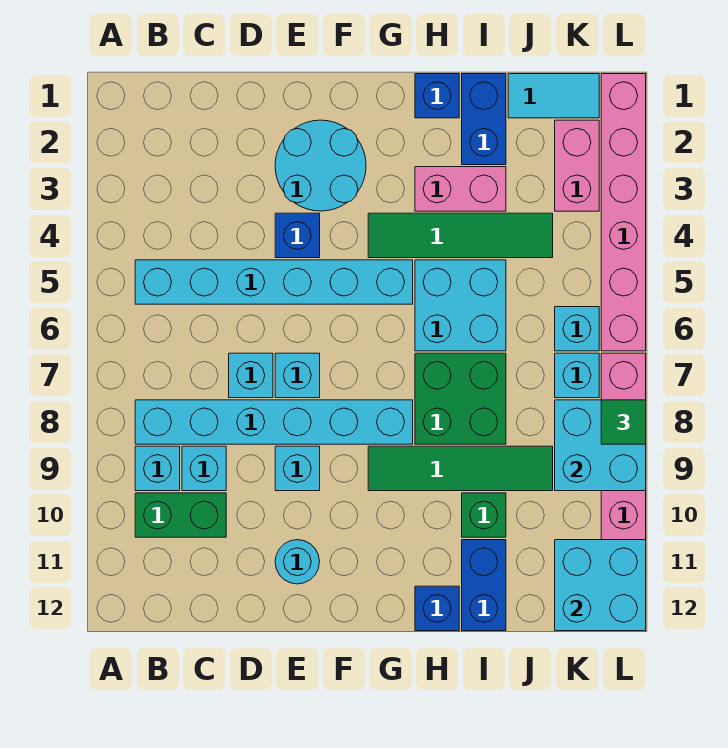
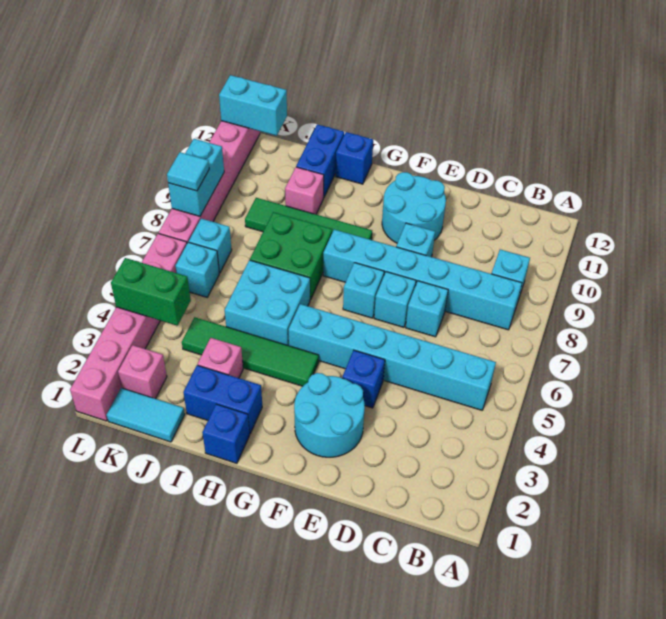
green 1x2 brick [135,493,226,537] -> green 1x2 brick moved to [111,258,191,326]
cyan 1x1 brick [182,446,226,491] -> cyan 1x1 brick moved to [343,263,384,318]
cyan 1x1 round brick [275,540,320,584] -> cyan 2x2 round brick [382,172,446,243]
pink 1x2 brick [415,167,506,211] -> pink 1x1 brick [198,338,243,378]
blue 1x2 brick [462,74,506,165] -> blue 1x2 brick turned to [183,365,262,434]
green 1x1 brick [462,493,506,537] -> pink 1x1 brick [285,167,324,214]
pink 1x2 brick [555,120,599,211] -> pink 1x1 brick [118,345,167,399]
cyan 2x2 brick [555,400,646,491] -> cyan 1x2 brick [168,139,224,216]
cyan 2x2 brick [555,540,646,631] -> cyan 1x2 brick [219,75,287,136]
green 1x1 tile [601,400,646,444] -> cyan 1x1 tile [167,152,209,191]

